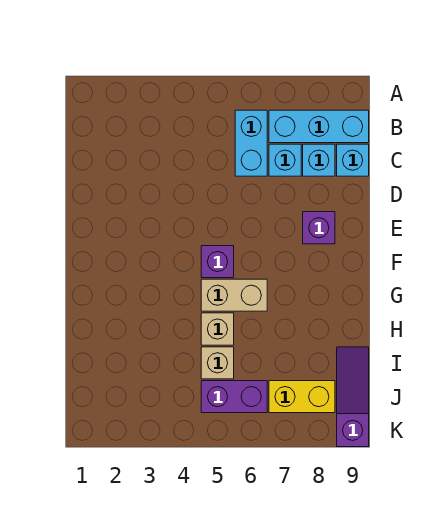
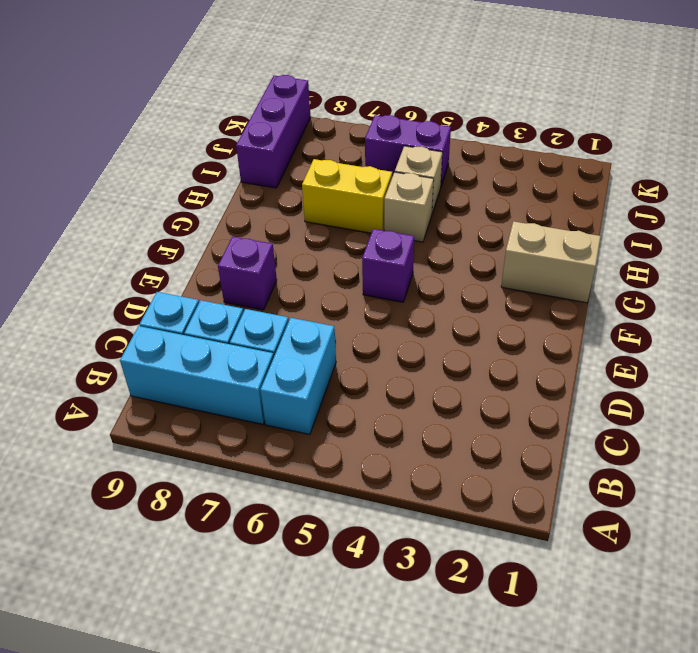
tan 1x2 brick [201,279,267,311] -> tan 1x2 brick moved to [501,221,601,303]
purple 1x3 slope [337,347,369,447] -> purple 1x3 brick [236,75,311,188]
yellow 1x2 brick [269,381,335,413] -> yellow 1x2 brick moved to [302,159,392,233]

